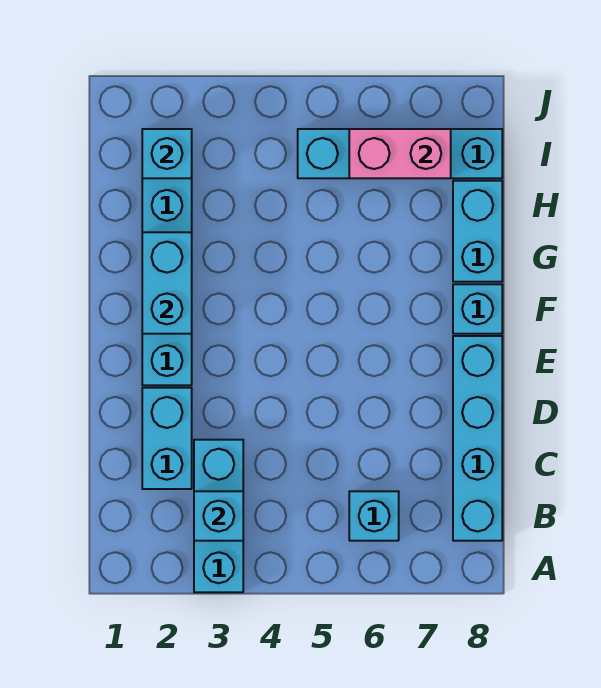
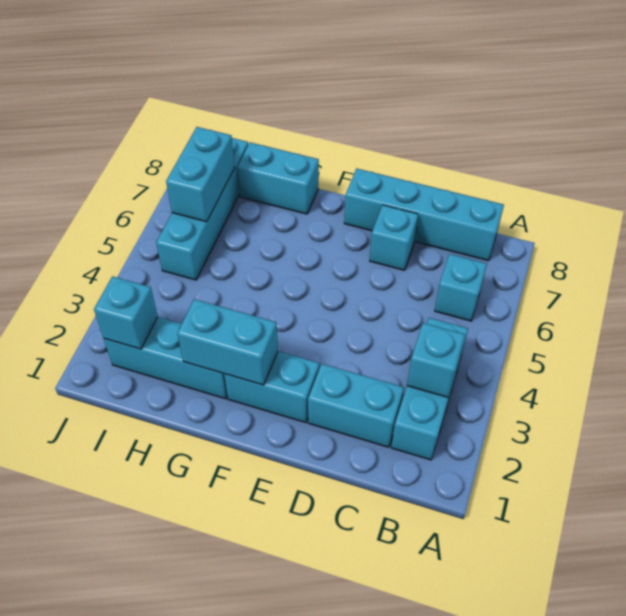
cyan 1x3 brick [194,440,243,592] -> cyan 1x3 brick turned to [391,318,468,460]
cyan 1x1 brick [453,284,502,334] -> cyan 1x1 brick moved to [370,205,418,270]
pink 1x2 brick [349,129,451,178] -> cyan 1x2 brick [166,127,235,222]

